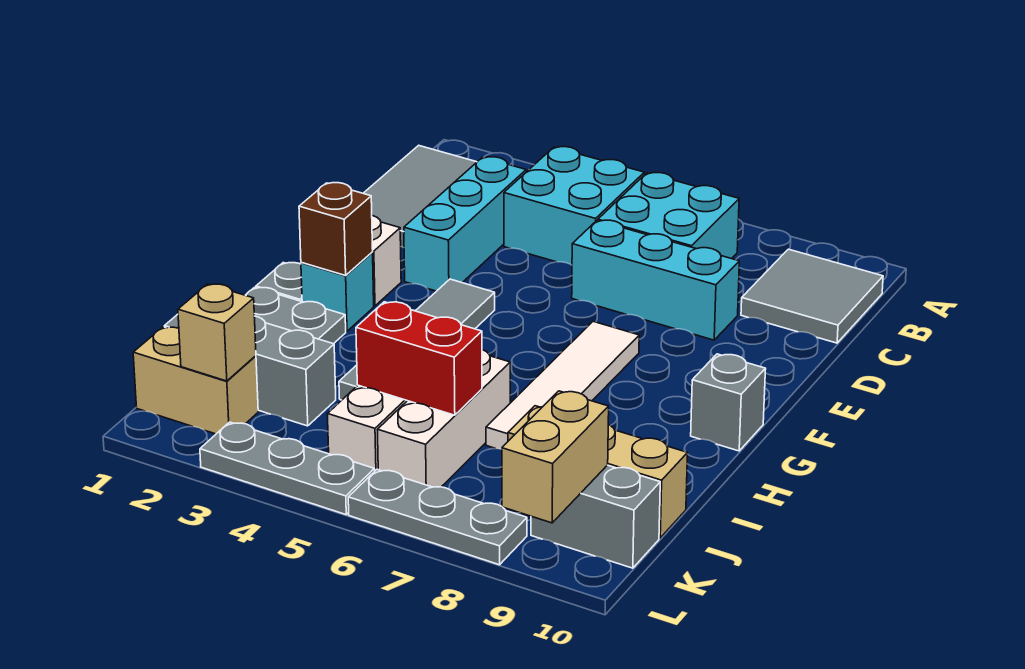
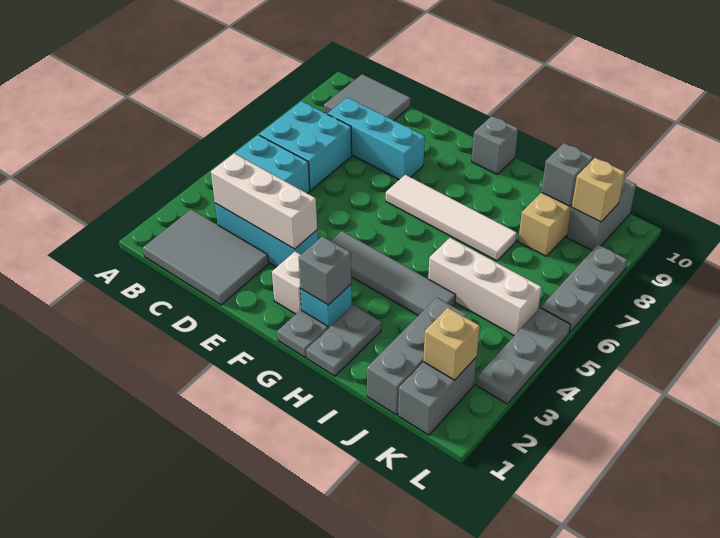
cyan 1x3 brick [572,220,739,340] -> cyan 1x3 brick turned to [328,98,425,180]
brown 1x1 brick [299,183,373,276] -> grey 1x1 brick [298,236,351,305]
white 1x3 brick [377,350,510,487] -> white 1x3 brick moved to [211,153,317,249]
red 1x2 brick [356,302,482,415] -> none
none -> grey 1x1 brick [541,143,593,206]
tan 1x2 brick [133,327,258,434] -> grey 1x2 brick [398,357,477,435]
tan 1x2 brick [502,391,609,523] -> tan 1x1 brick [572,158,625,222]

